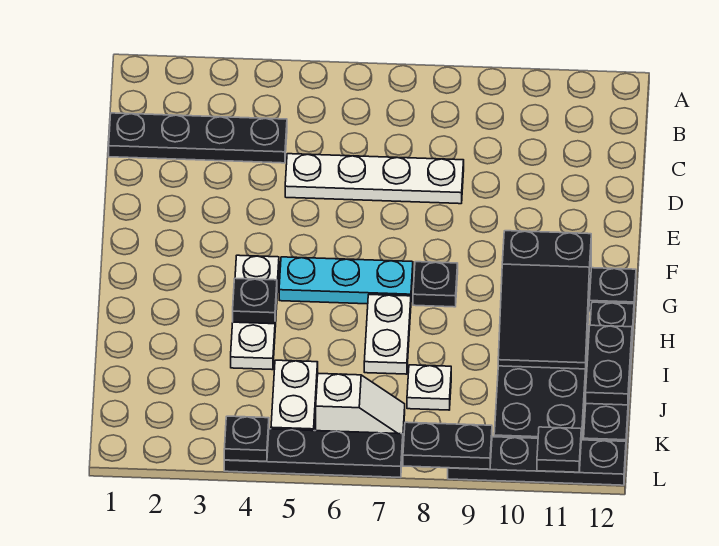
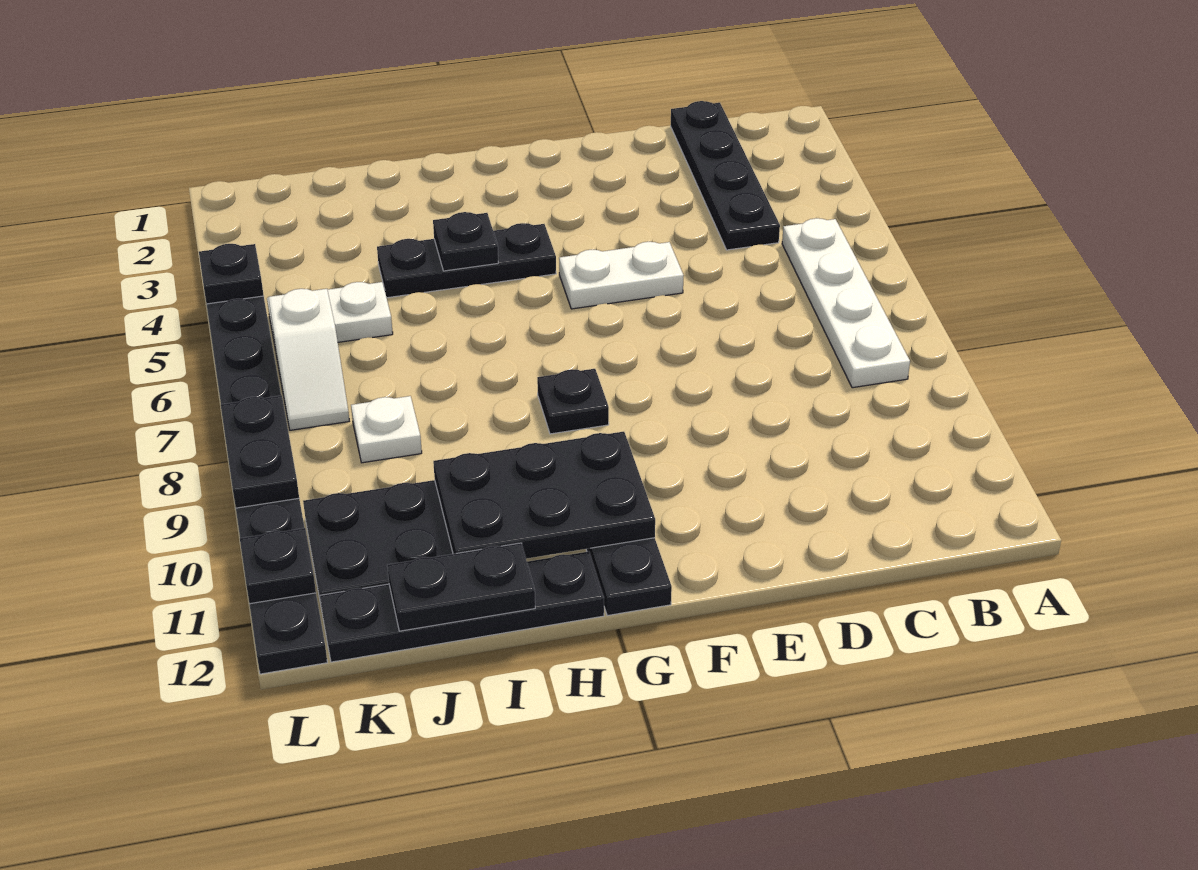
white 1x4 plate [285,154,464,204] -> white 1x4 plate moved to [782,218,910,388]
white 1x3 plate [231,255,279,370] -> black 1x3 plate [377,223,556,298]
cyan 1x3 plate [279,257,413,304] -> none
black 2x3 slope [498,231,591,369] -> black 2x3 plate [433,432,655,559]
white 1x2 plate [364,295,411,374] -> white 1x2 plate moved to [559,242,684,309]

